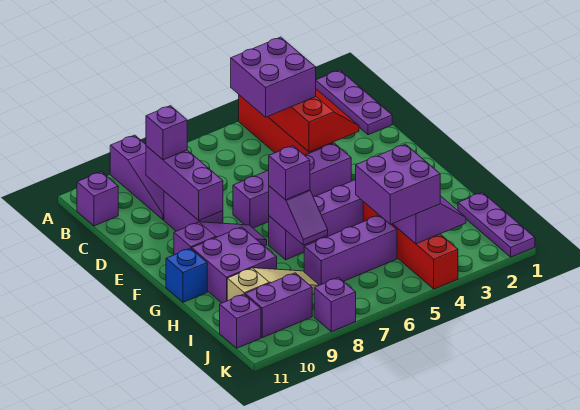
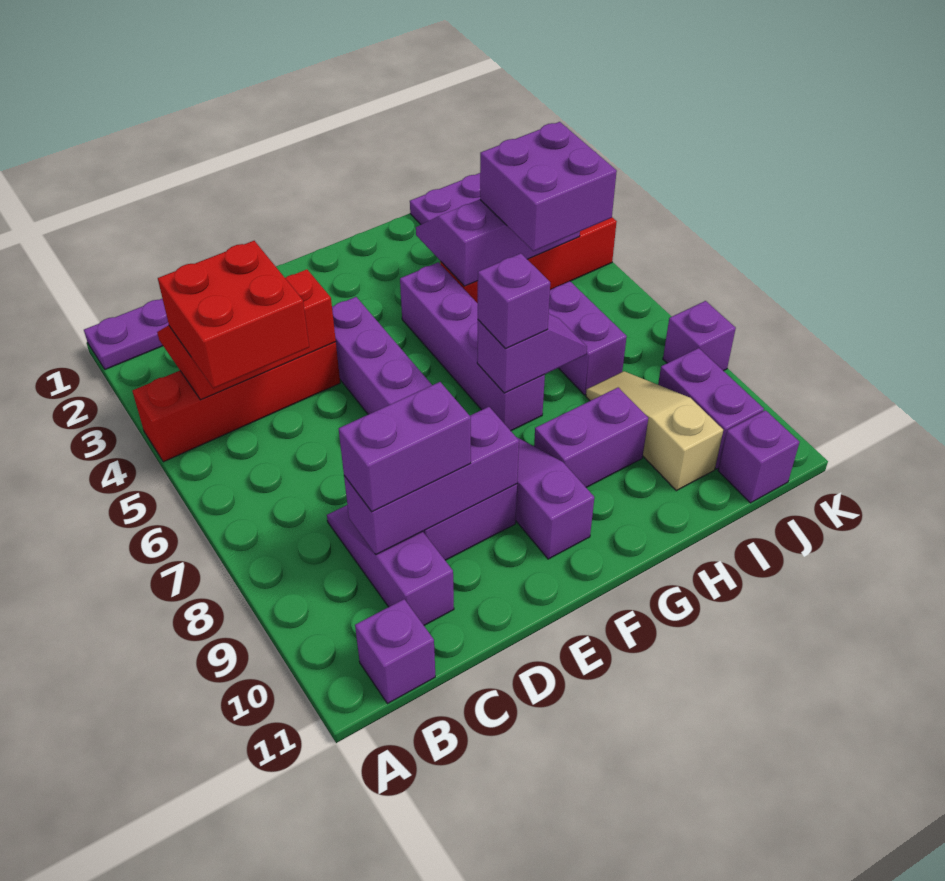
purple 1x3 slope [110,135,164,220] -> purple 1x3 slope turned to [327,505,454,625]
purple 2x2 brick [231,37,316,117] -> red 2x2 brick [158,241,309,388]
purple 1x1 brick [146,106,187,160] -> purple 1x2 brick [339,382,471,512]
purple 2x2 brick [192,227,277,303] -> purple 1x2 brick [534,387,648,487]
blue 1x1 brick [166,248,207,302] -> none
purple 1x3 brick [304,215,397,285] -> purple 1x2 brick [549,281,627,395]

